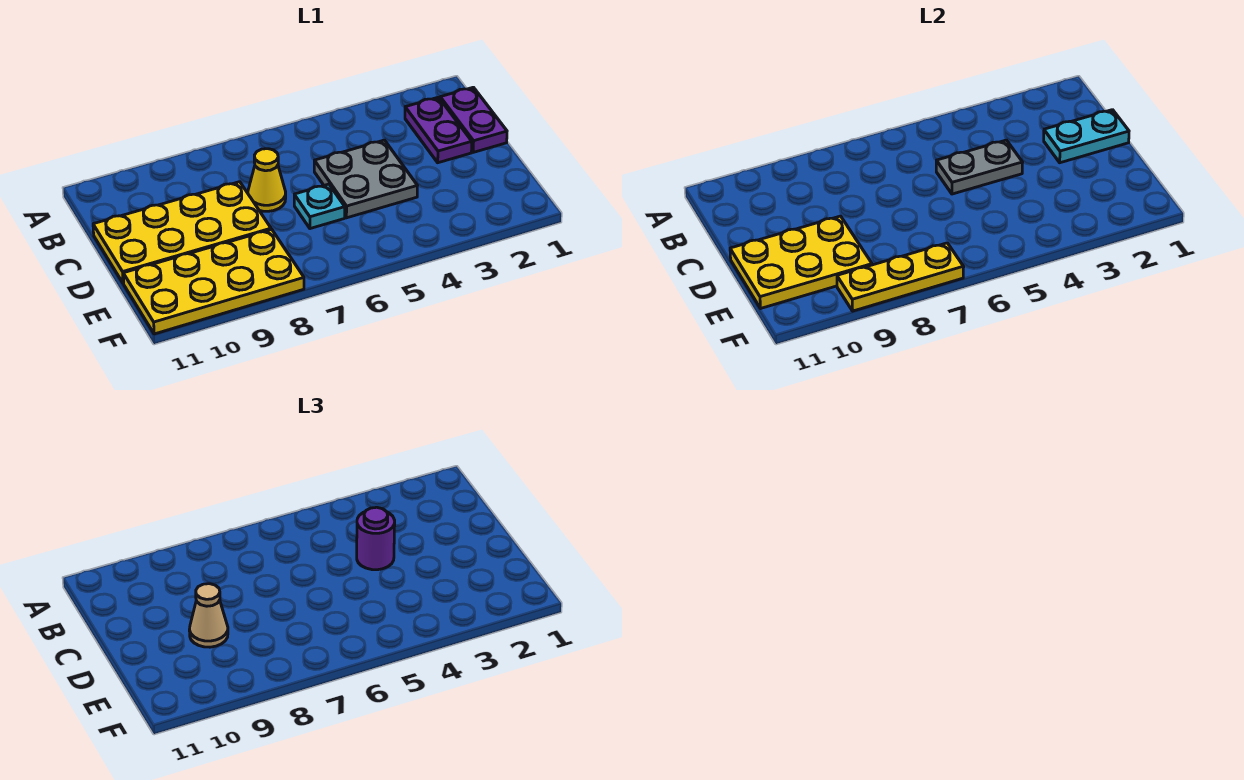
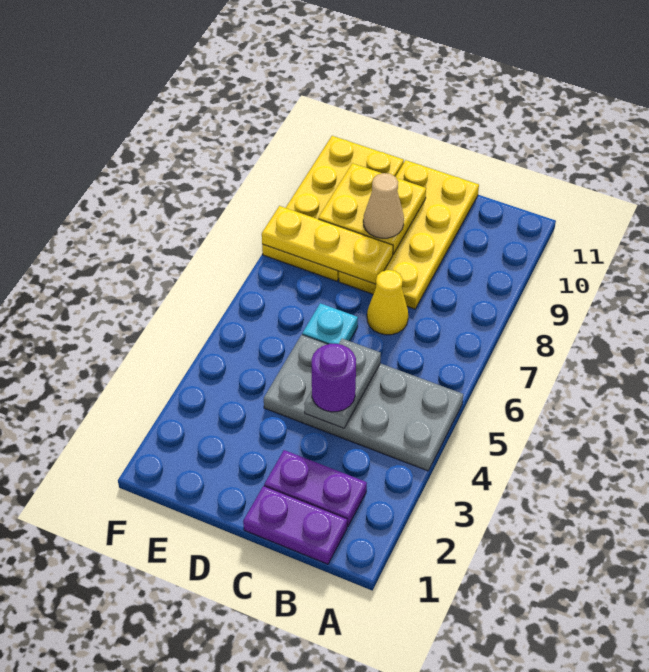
cyan 1x2 plate [1044,110,1129,163] -> none
grey 2x2 plate [314,140,417,218] -> grey 2x4 plate [264,335,463,471]
yellow 2x3 plate [730,216,872,308] -> yellow 2x2 plate [318,163,426,254]
yellow 1x3 plate [837,243,964,311] -> yellow 1x3 plate turned to [262,206,393,284]

